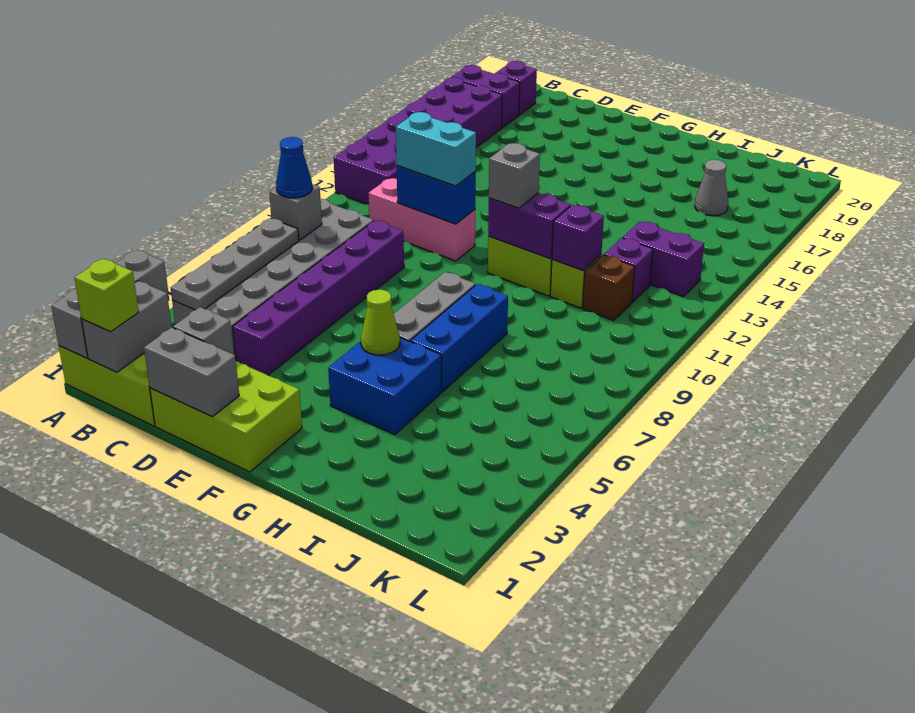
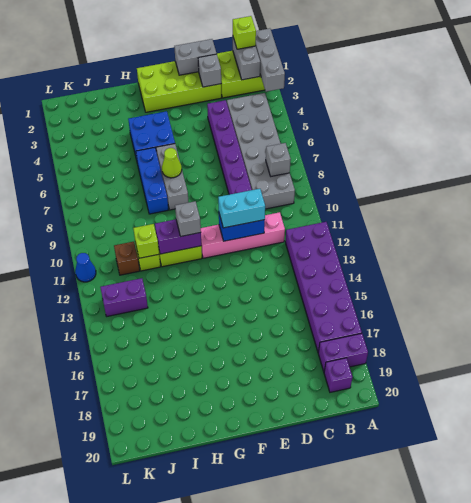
grey 1x4 plate [171,218,299,310] -> none
blue 1x1 cone [276,137,312,198] -> blue 1x1 cone moved to [75,253,96,282]
pink 1x3 brick [368,178,475,261] -> pink 1x4 brick [201,212,285,258]
lime 2x3 brick [150,361,302,472] -> lime 2x4 brick [137,61,222,112]
lime 1x1 cone [361,289,400,355] -> lime 1x1 cone moved to [162,148,182,178]
purple 1x1 brick [552,205,604,271] -> lime 1x1 brick [133,224,159,258]
purple 1x1 brick [604,238,653,302] -> none
grey 1x1 cone [695,160,728,216] -> none

